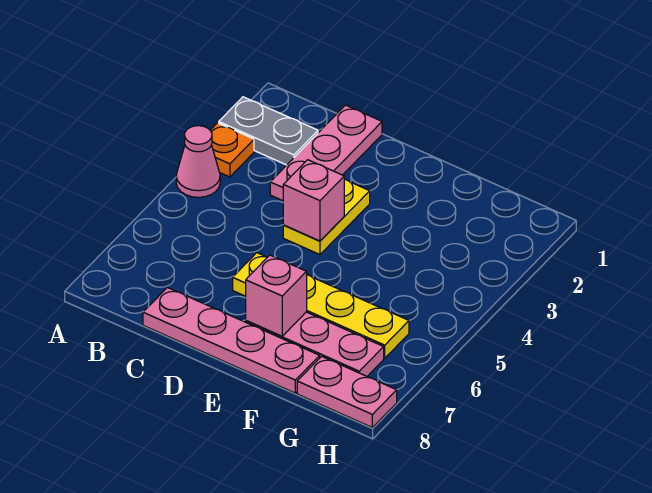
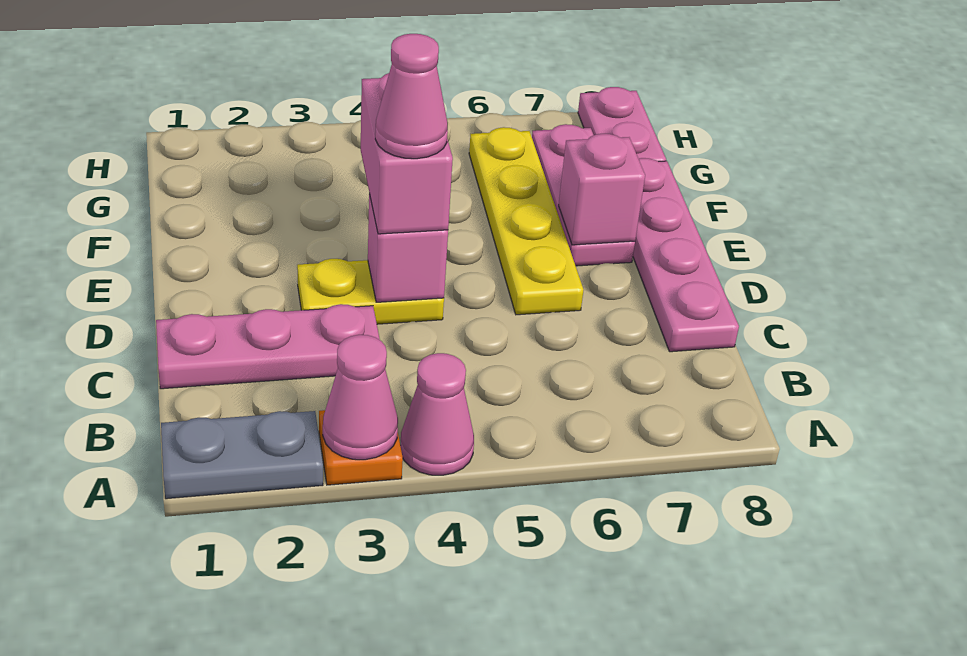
grey 1x2 plate [219,97,318,165] -> grey 1x2 plate turned to [161,411,323,499]
none -> pink 1x1 cone [323,335,398,460]
none -> pink 1x2 brick [361,73,453,234]
none -> pink 1x1 cone [375,34,448,159]

